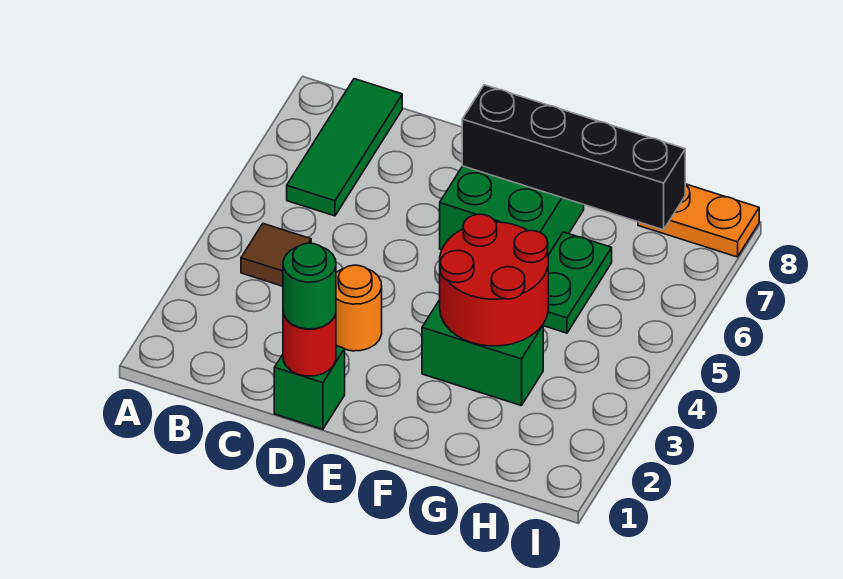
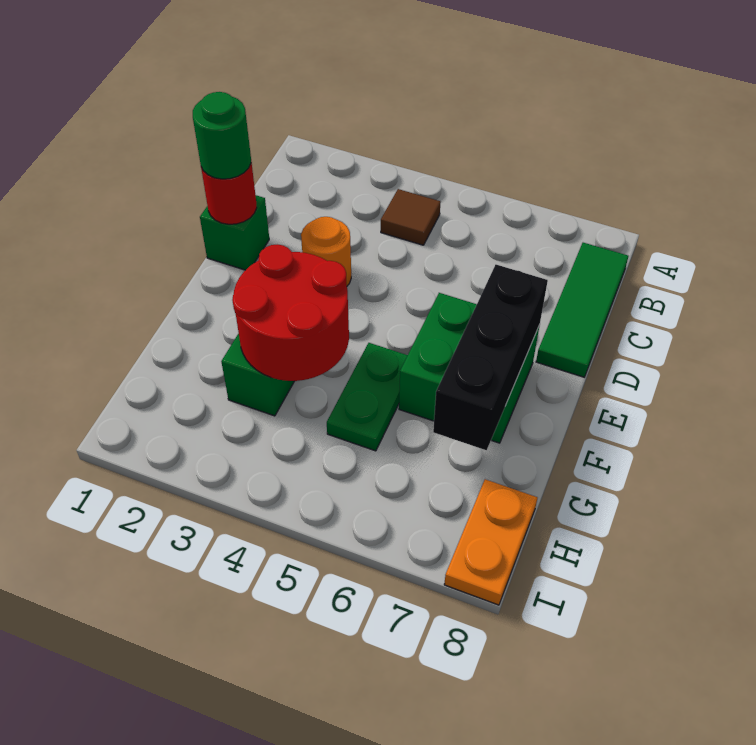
green 1x3 tile [287,79,402,216] -> green 1x3 tile turned to [536,243,628,377]
black 1x4 brick [462,85,685,230] -> black 1x3 brick [433,265,548,450]
green 1x2 plate [543,232,612,333] -> green 1x2 plate turned to [327,343,408,451]

